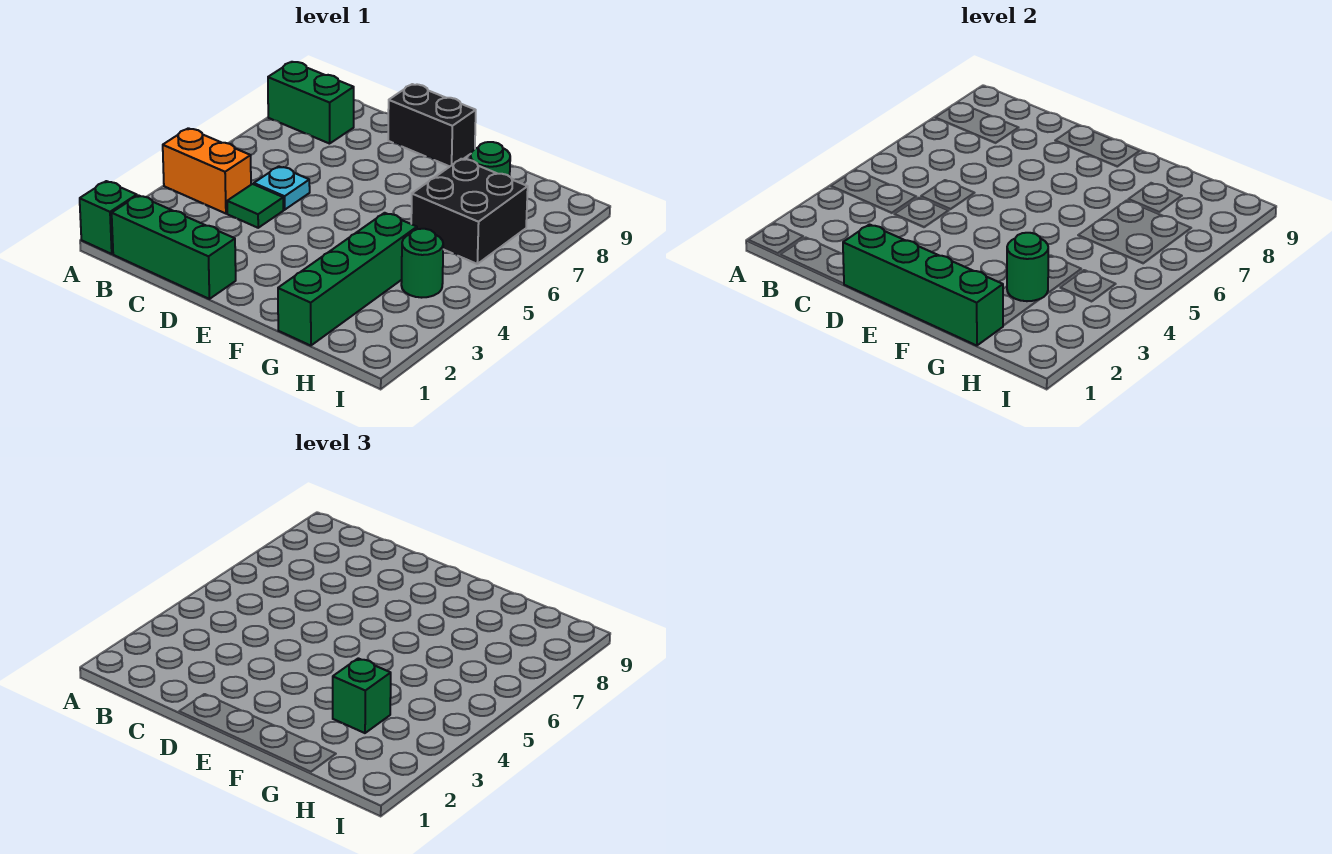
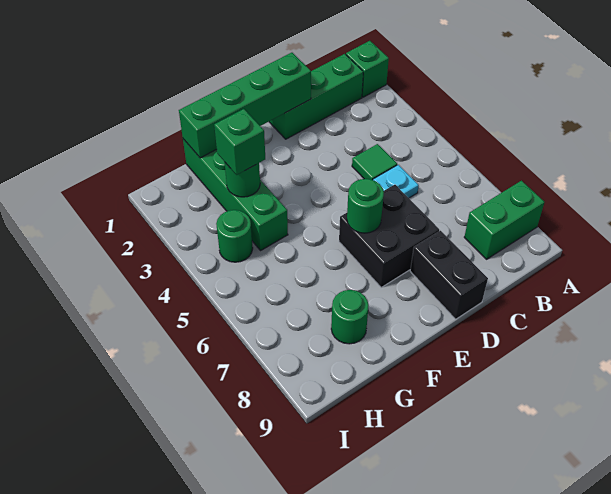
orange 1x2 brick [163,128,251,214] -> none
black 1x2 brick [388,84,476,166] -> black 1x2 brick turned to [410,231,488,319]
none -> green 1x1 round brick [347,179,384,233]
black 2x2 brick [411,159,528,264] -> black 2x2 brick moved to [339,185,439,287]

